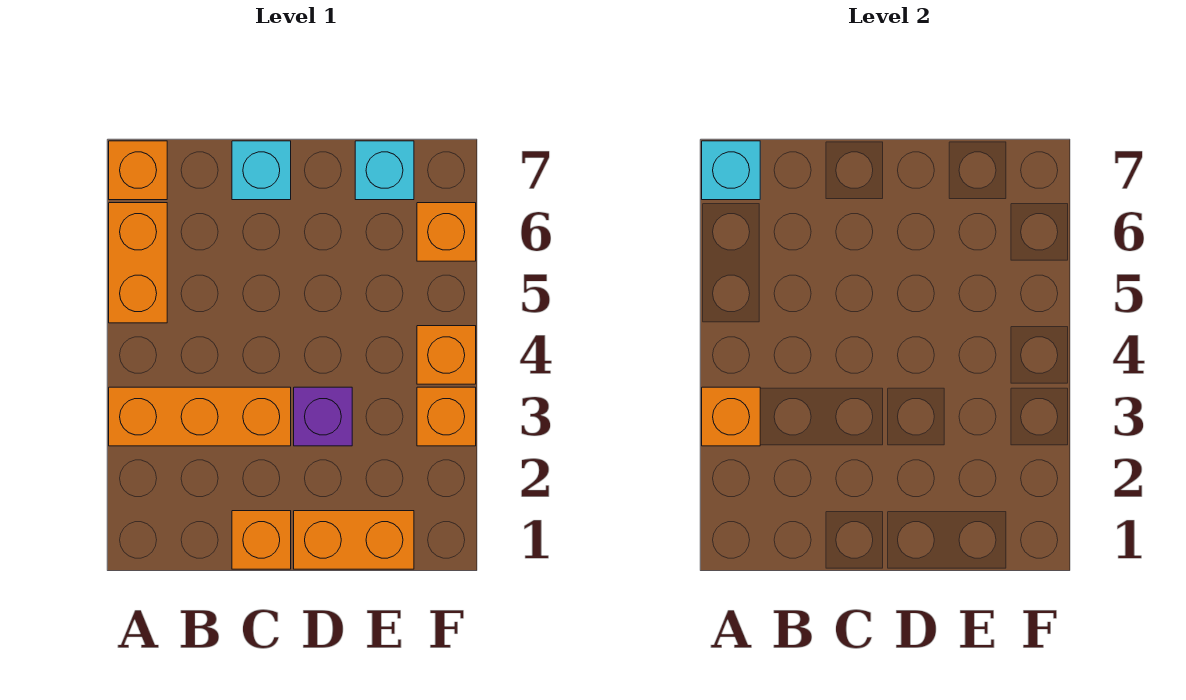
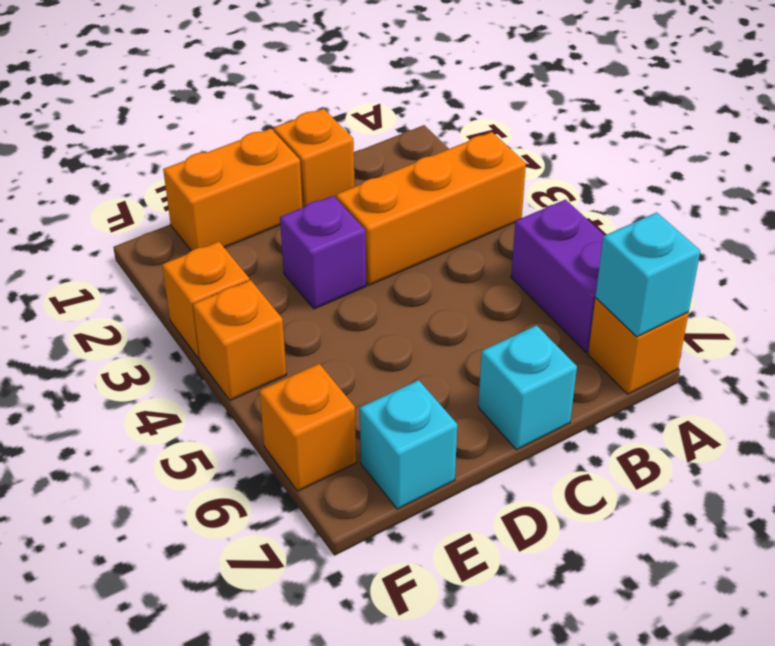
orange 1x1 brick [702,387,760,446] -> none
orange 1x2 brick [109,203,167,323] -> purple 1x2 brick [511,200,605,353]

